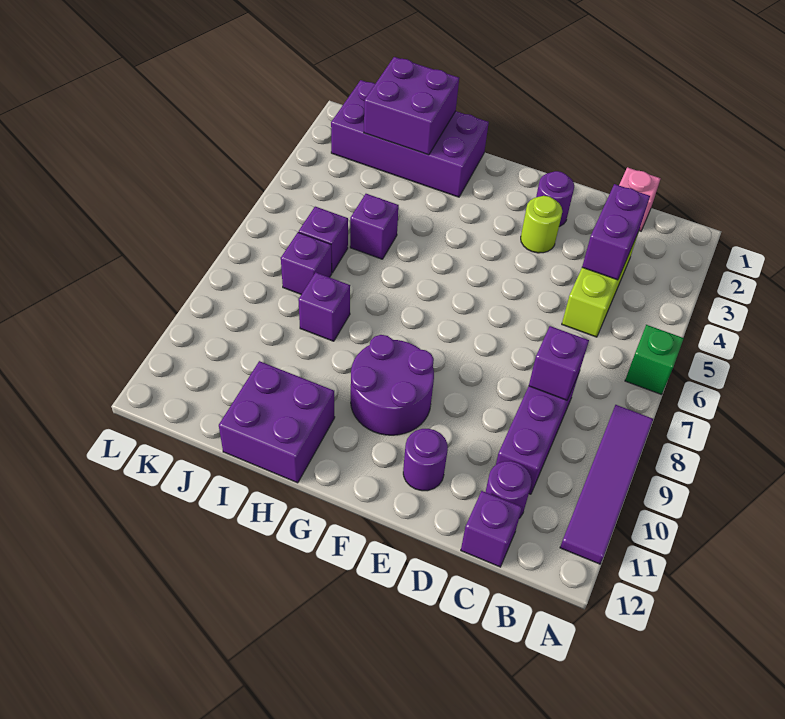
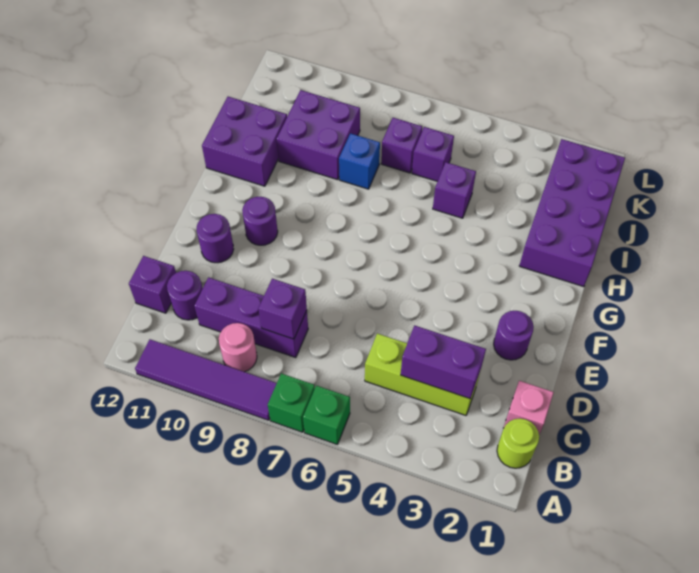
none -> green 1x1 brick [268,373,315,432]
none -> pink 1x1 round brick [219,323,257,372]
lime 1x1 round brick [521,196,562,253] -> lime 1x1 round brick moved to [497,418,539,468]
purple 2x2 round brick [351,335,434,435] -> purple 1x1 round brick [242,197,278,245]
purple 2x2 brick [364,57,459,155] -> purple 2x2 brick moved to [277,90,360,180]
purple 1x1 brick [298,273,350,341] -> blue 1x1 brick [339,133,380,189]

